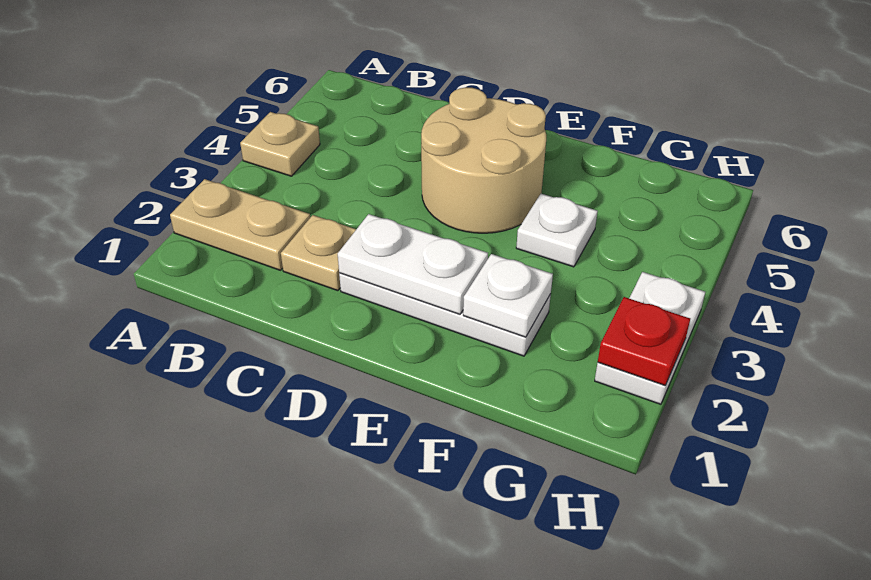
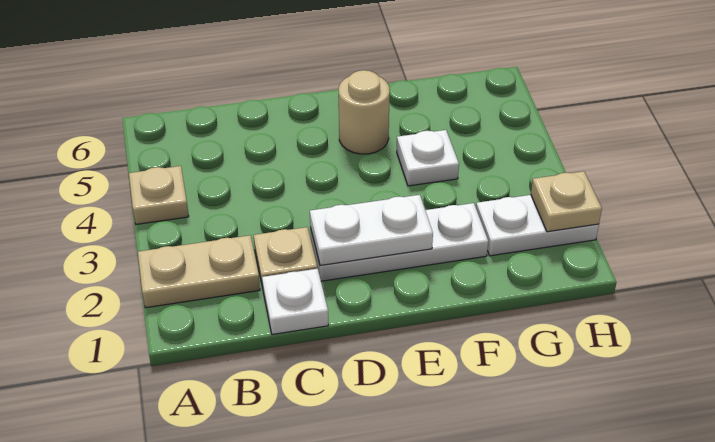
tan 2x2 round brick [421,87,546,233] -> tan 1x1 round brick [338,70,390,154]
white 1x1 plate [463,254,553,337] -> white 1x1 plate moved to [262,269,328,335]
white 1x2 plate [595,272,705,404] -> white 1x2 plate turned to [476,195,599,256]
red 1x1 plate [598,297,690,385] -> tan 1x1 plate [531,171,602,232]

